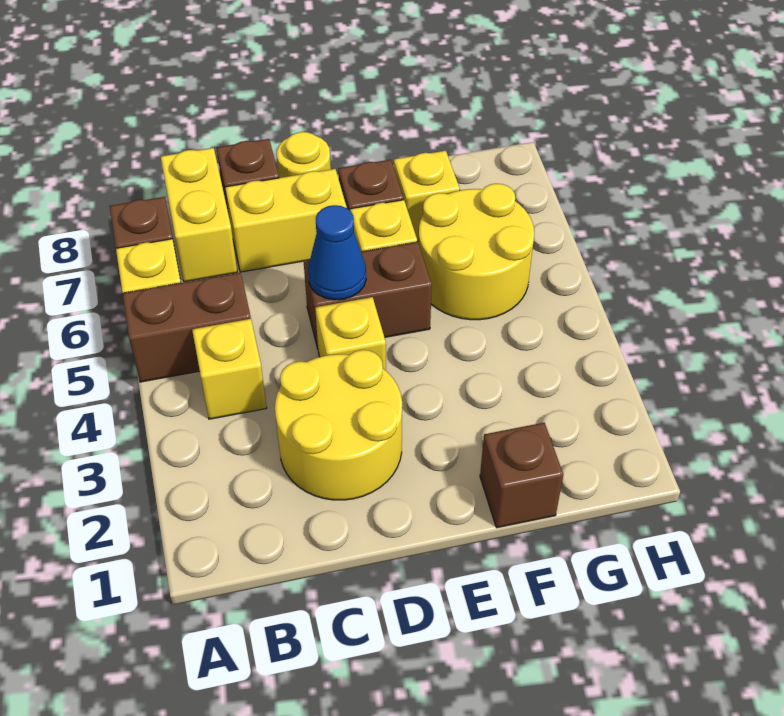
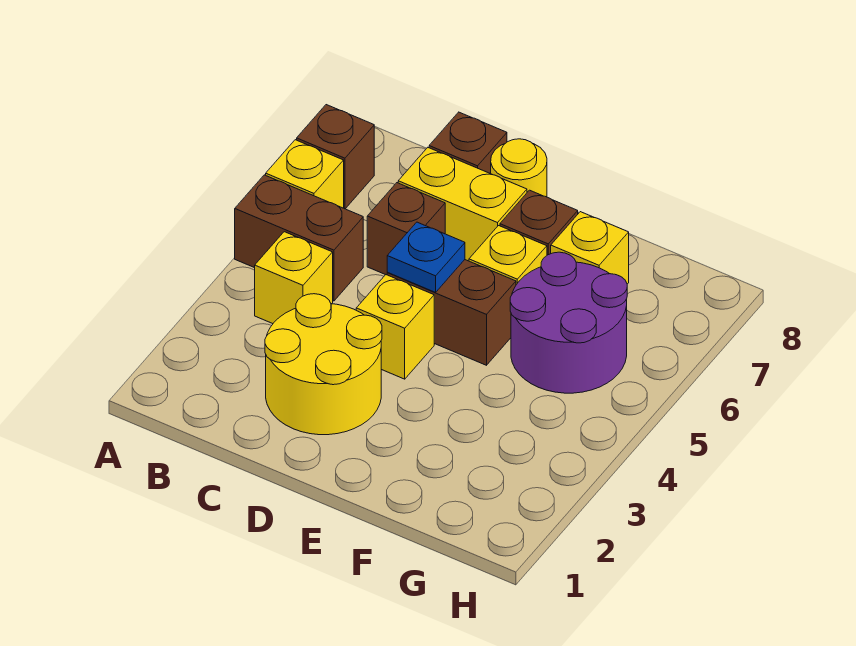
yellow 1x2 brick [161,148,237,282] -> none
blue 1x1 cone [308,205,366,300] -> blue 1x1 plate [387,222,465,292]
brown 1x1 brick [480,423,563,528] -> brown 1x1 brick moved to [367,183,445,275]
yellow 2x2 round brick [418,183,534,320] -> purple 2x2 round brick [510,252,627,393]

